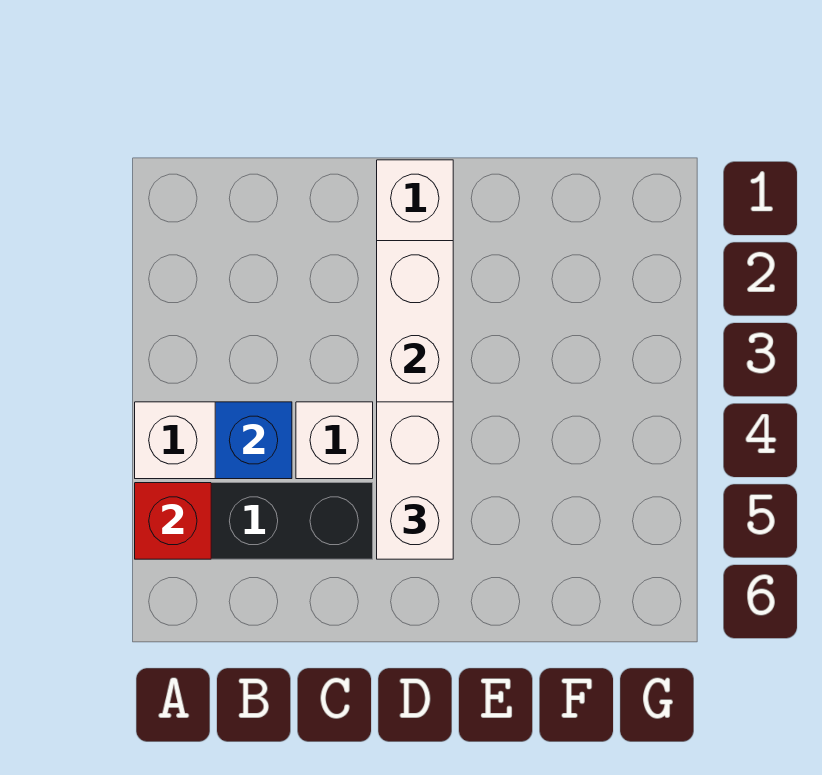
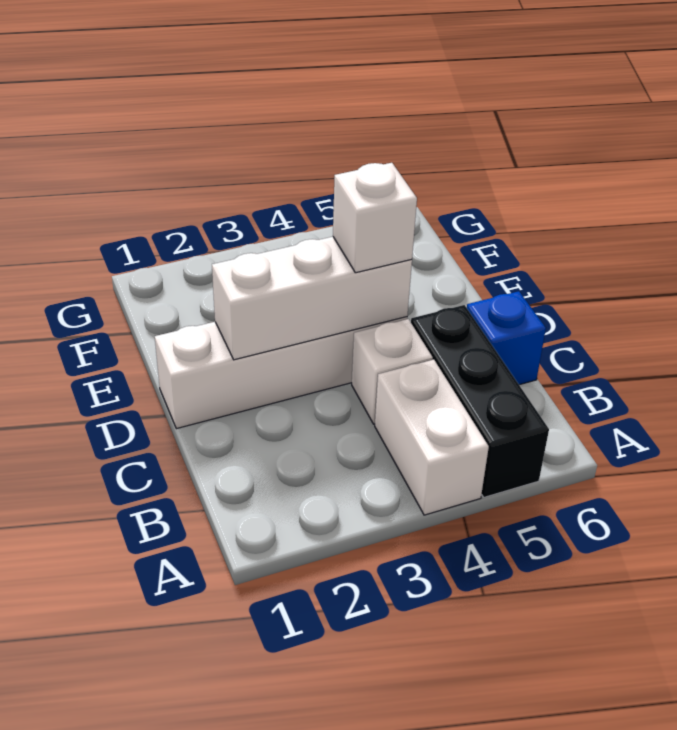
red 1x1 brick [135,483,211,559] -> none
blue 1x1 brick [215,402,292,479] -> blue 1x1 brick moved to [467,291,546,385]
white 1x2 brick [377,402,453,559] -> white 1x1 brick [333,163,417,273]

